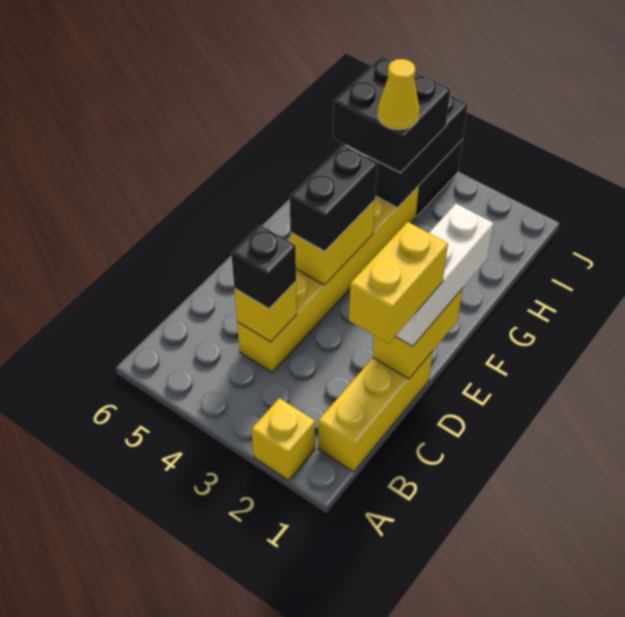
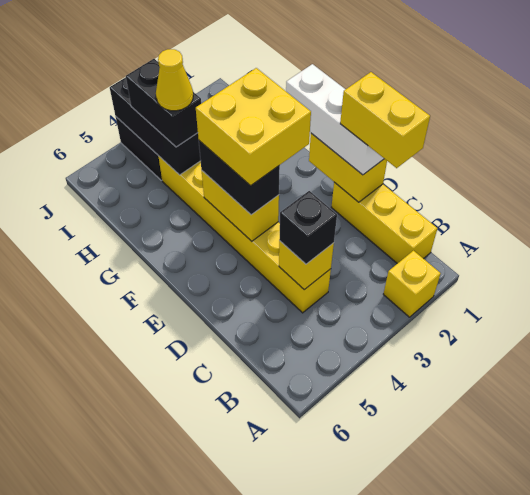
none -> yellow 2x2 brick [196,68,311,186]
black 2x2 brick [333,56,450,173] -> black 1x2 brick [126,59,201,147]

